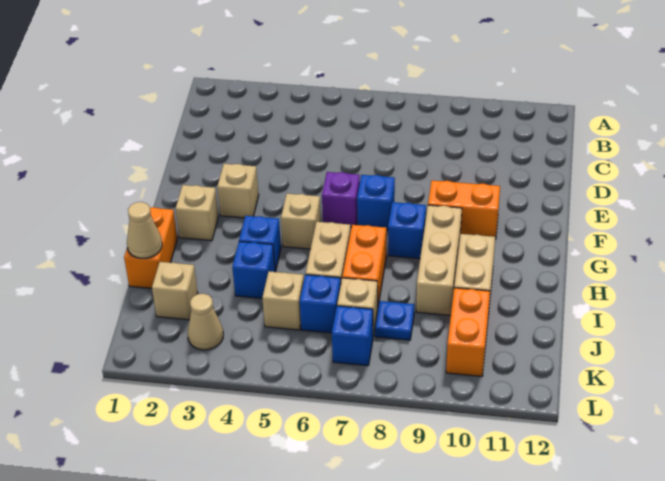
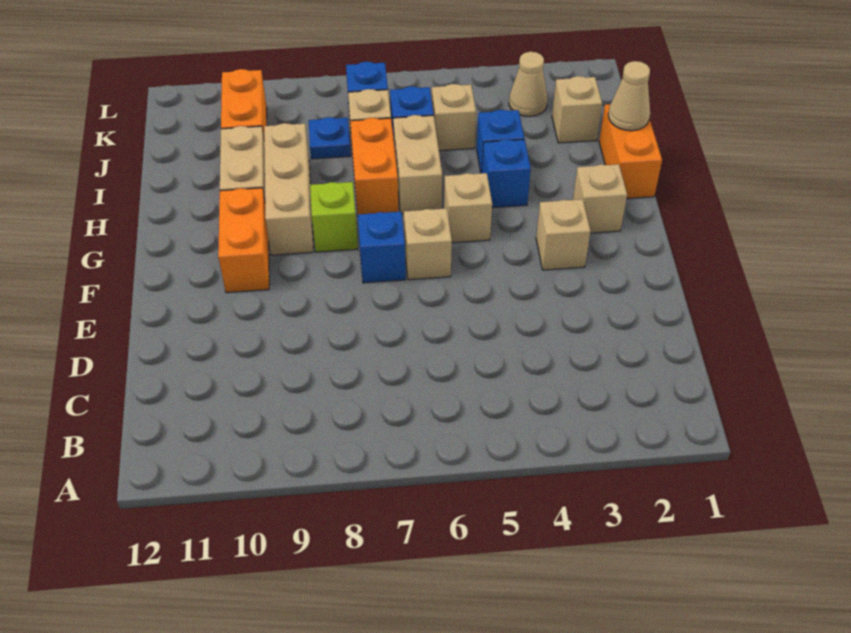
purple 1x1 brick [322,172,360,227] -> tan 1x1 brick [404,208,452,280]
orange 1x2 brick [428,180,500,239] -> orange 1x2 brick turned to [218,188,269,293]
blue 1x1 brick [388,202,426,259] -> lime 1x1 brick [310,182,358,252]

